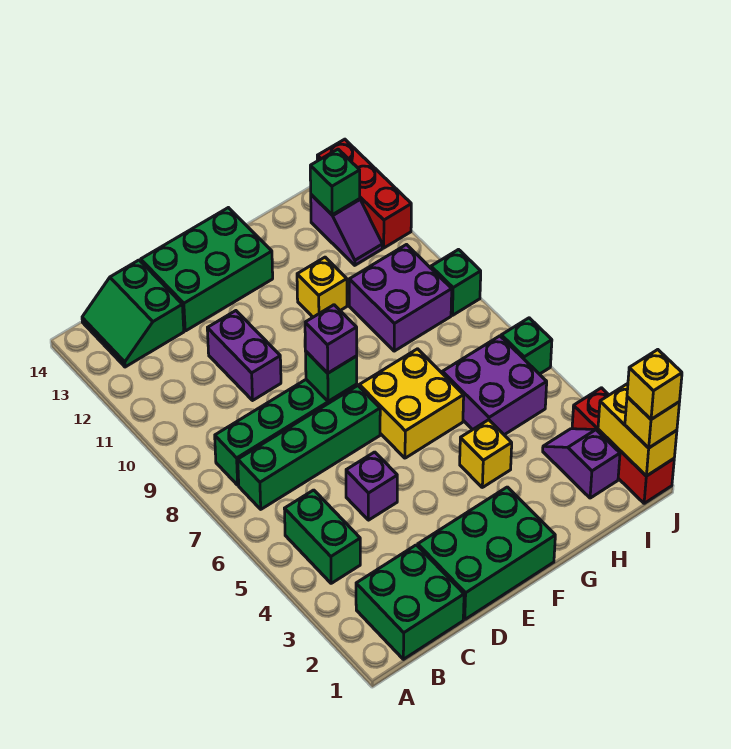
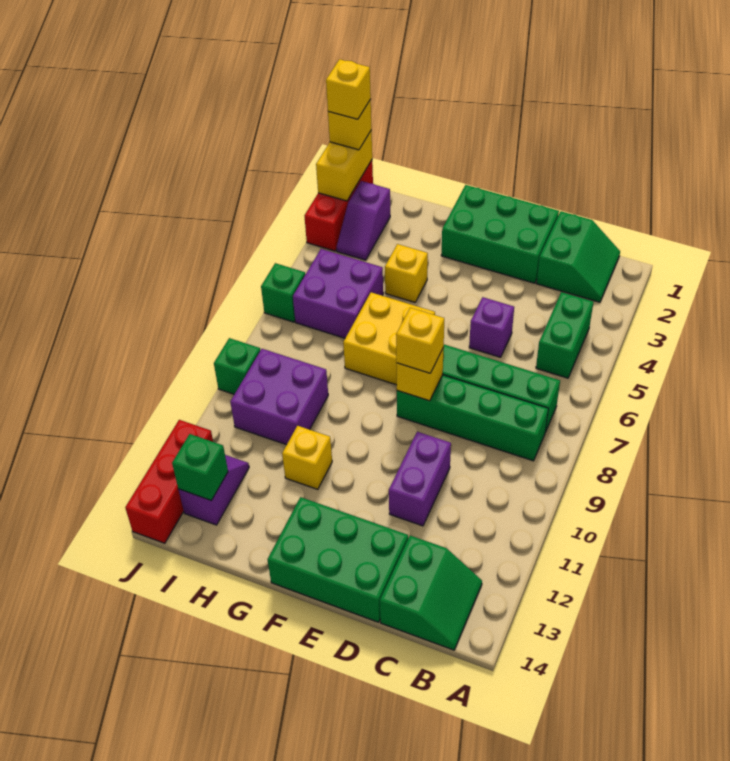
green 2x2 brick [356,545,464,659] -> green 2x2 slope [536,211,620,302]
green 1x1 brick [306,352,357,401] -> yellow 1x1 brick [396,348,444,401]
purple 1x1 brick [305,305,357,373] -> yellow 1x1 brick [396,308,444,373]

